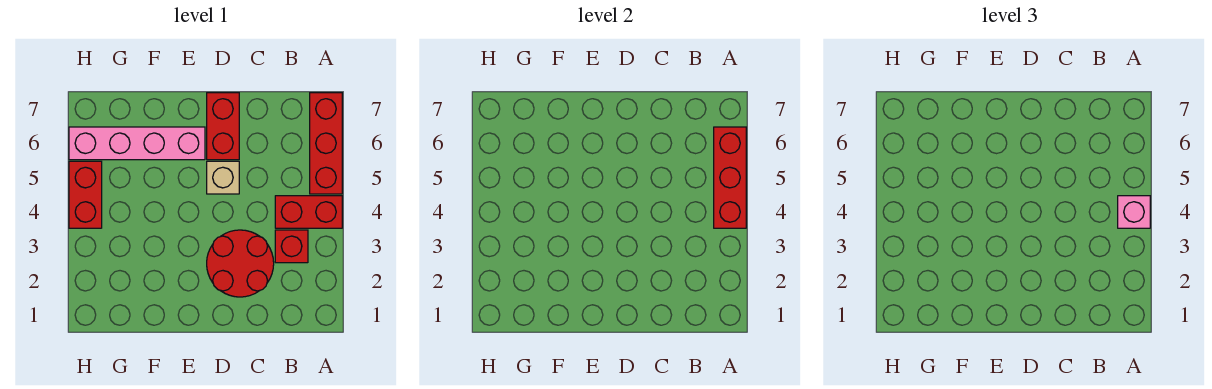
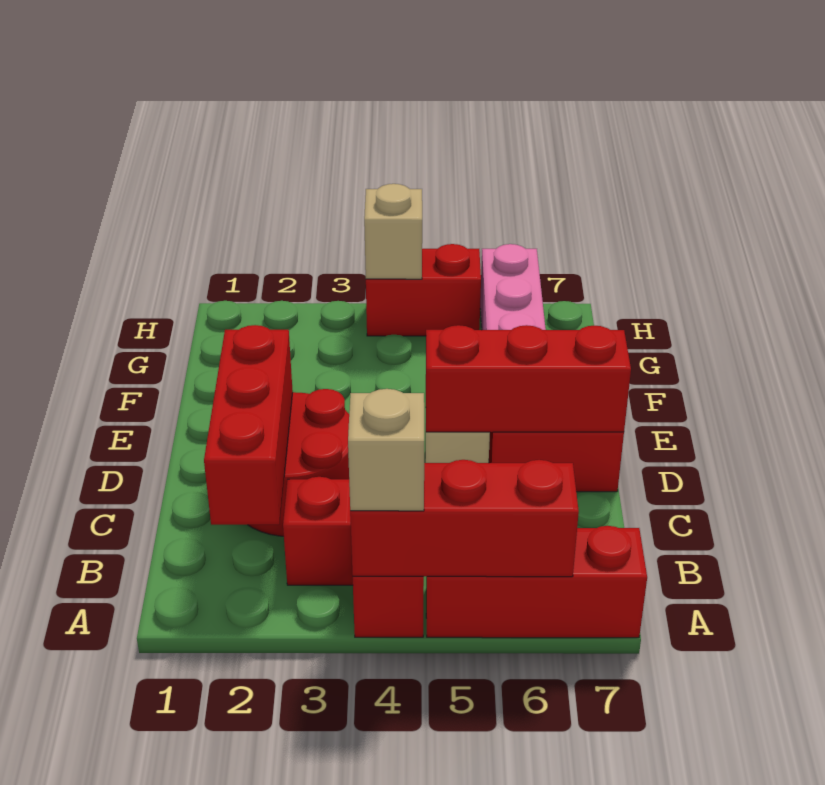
pink 1x1 brick [1118,196,1150,228] -> tan 1x1 brick [348,389,424,511]
none -> red 1x3 brick [204,325,293,525]
none -> red 1x3 brick [426,325,631,432]
none -> tan 1x1 brick [364,184,422,279]

